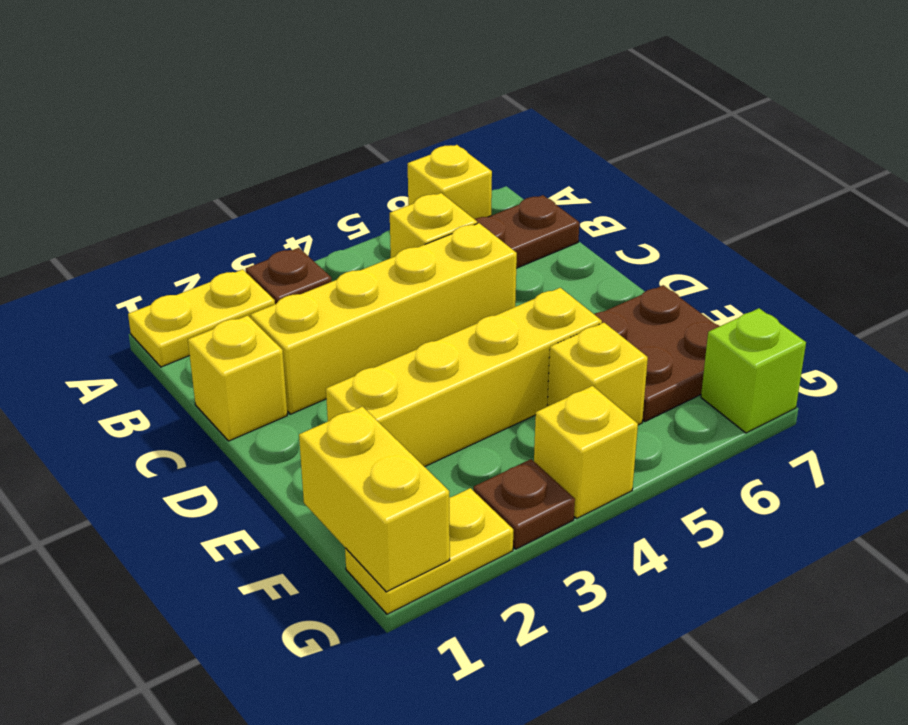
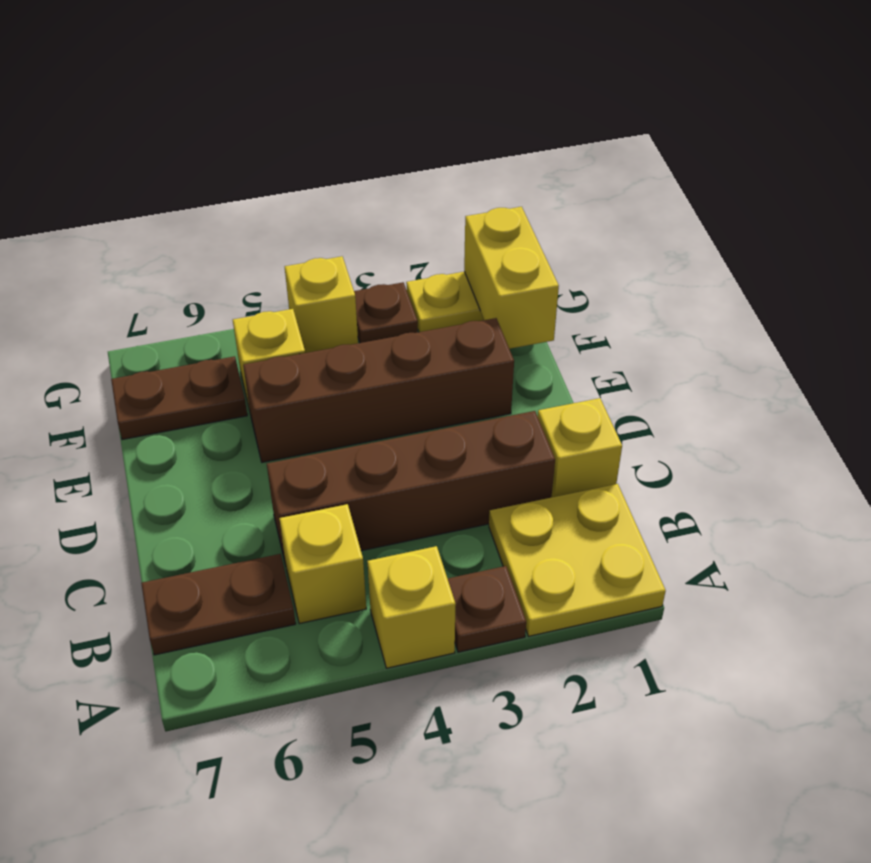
yellow 1x2 plate [128,269,275,367] -> yellow 2x2 plate [489,484,666,636]
yellow 1x1 brick [408,145,492,219] -> yellow 1x1 brick moved to [368,546,456,668]
yellow 1x4 brick [251,223,517,414] -> brown 1x4 brick [267,411,555,564]
yellow 1x4 brick [326,288,602,467] -> brown 1x4 brick [243,318,514,462]
brown 2x2 plate [594,285,720,422] -> brown 1x2 plate [111,356,247,440]
lime 1x1 brick [701,308,806,433] -> none

